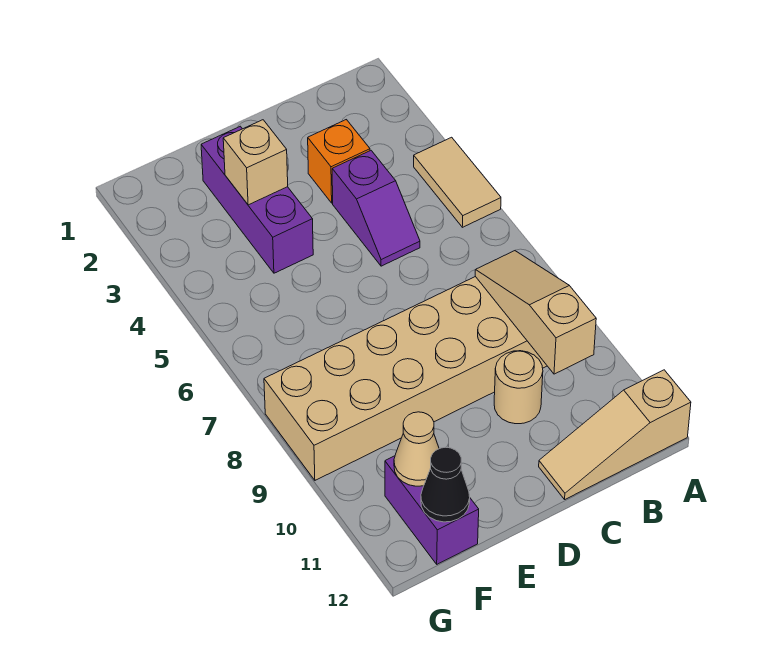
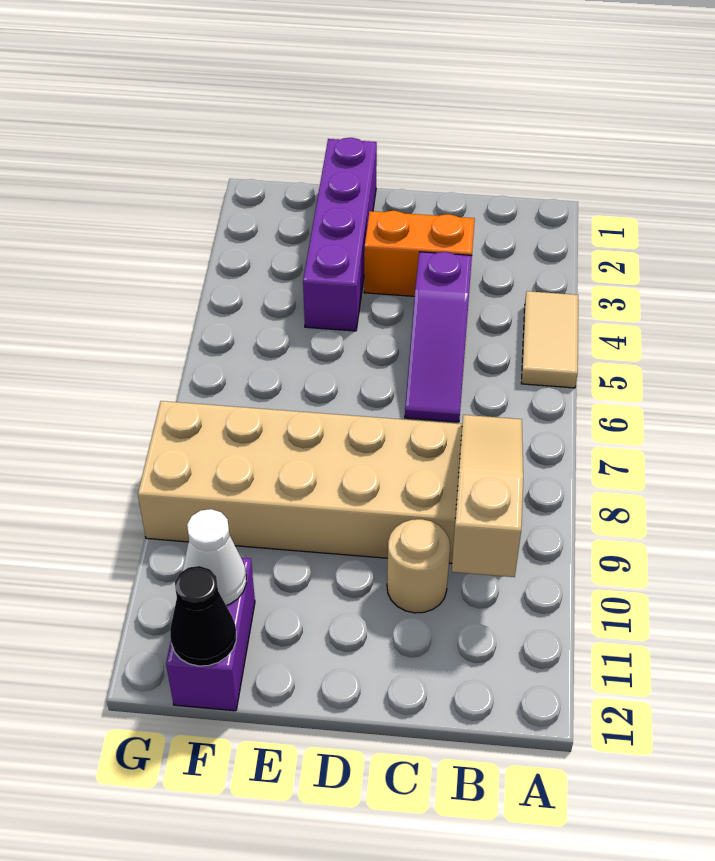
tan 1x3 slope [539,370,691,499] -> none
orange 1x1 brick [308,120,370,203] -> orange 1x2 brick [364,211,475,296]
purple 1x2 slope [332,151,420,266] -> purple 1x3 slope [405,252,472,422]
purple 1x3 brick [201,126,313,273] -> purple 1x4 brick [303,138,377,331]
tan 1x1 brick [223,120,288,205] -> none
tan 1x1 cone [394,412,439,486] -> white 1x1 cone [183,509,246,605]

